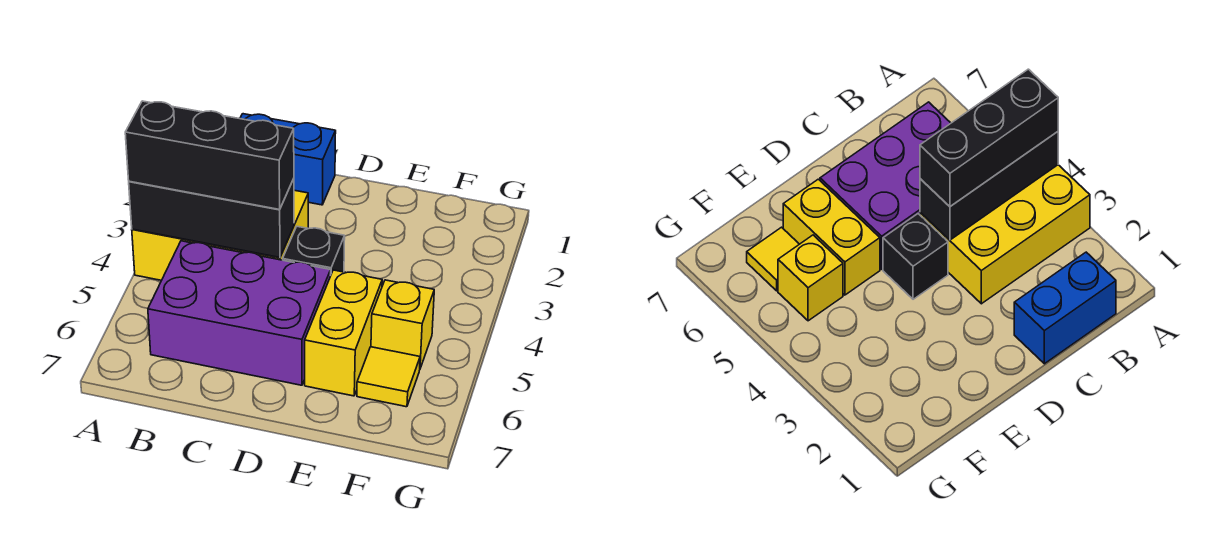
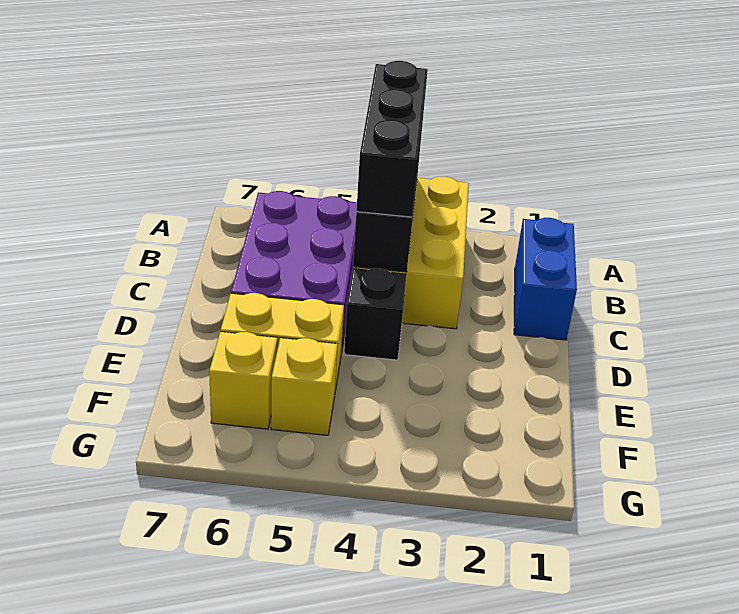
yellow 1x1 tile [357,347,420,407] -> yellow 1x1 brick [209,332,277,429]

